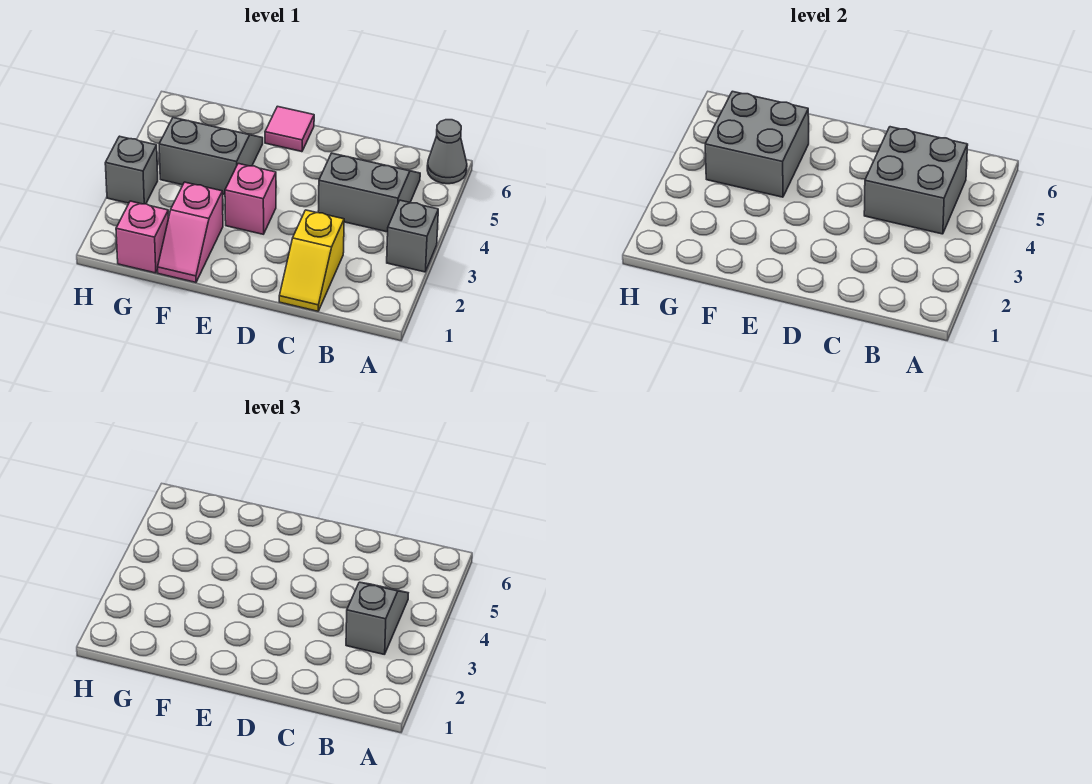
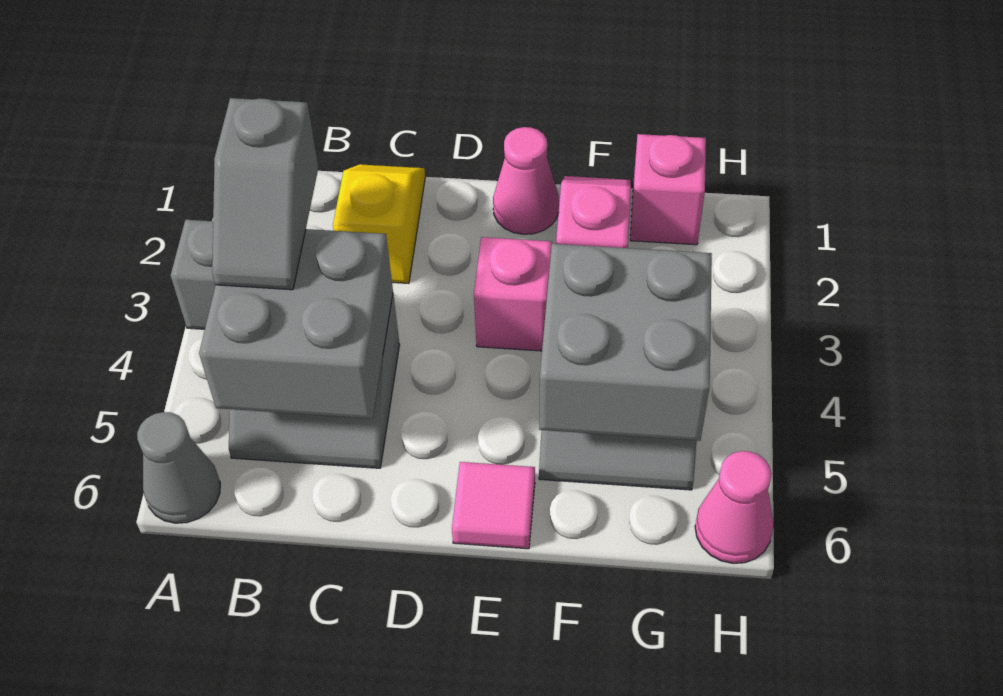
none -> pink 1x1 cone [493,127,559,234]
grey 1x1 brick [105,136,158,204] -> none
none -> pink 1x1 cone [695,451,774,563]

